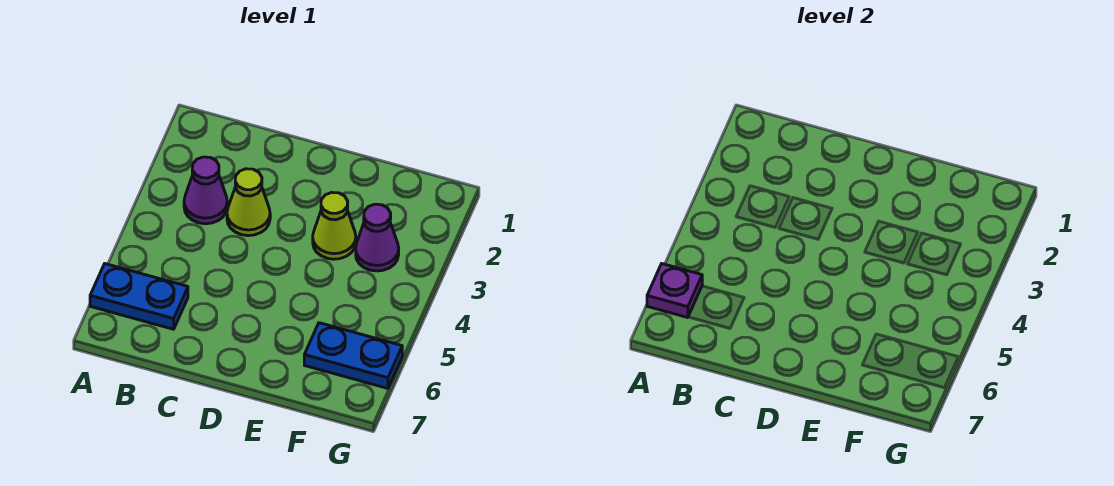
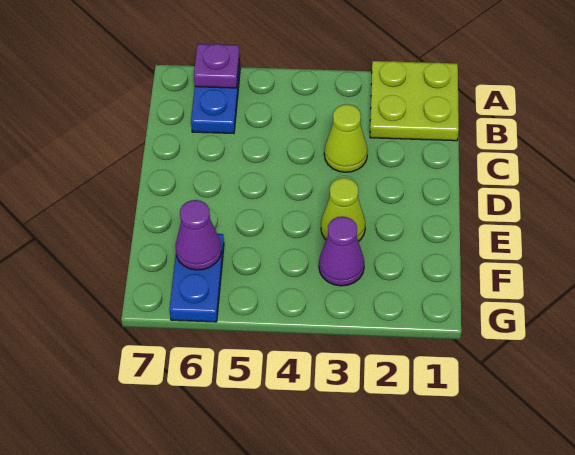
none -> lime 2x2 plate [370,61,459,141]
purple 1x1 cone [184,157,227,224] -> purple 1x1 cone moved to [176,200,221,270]

